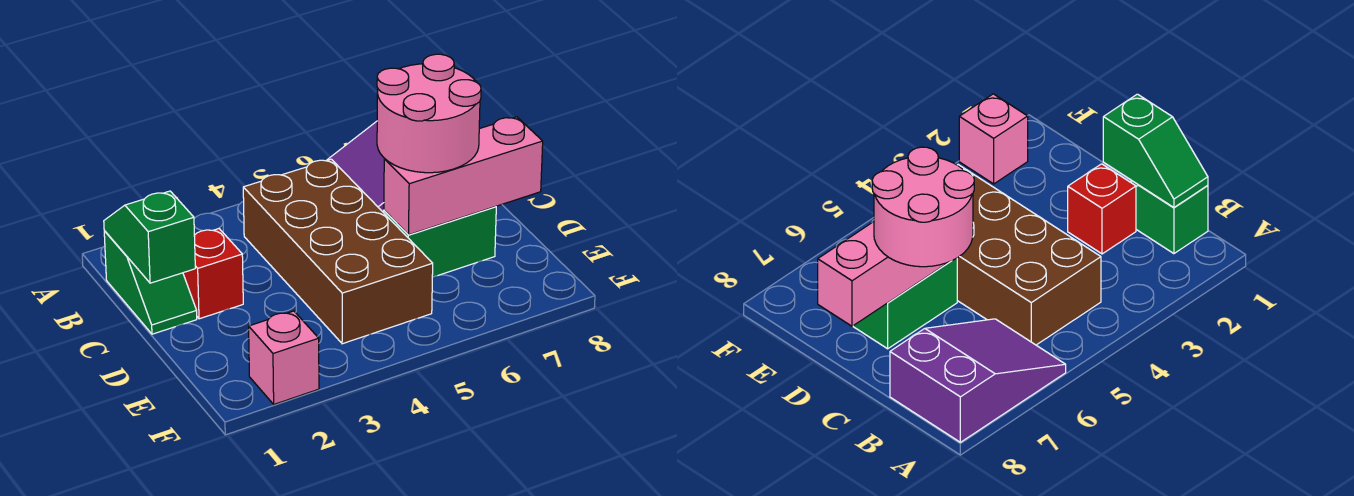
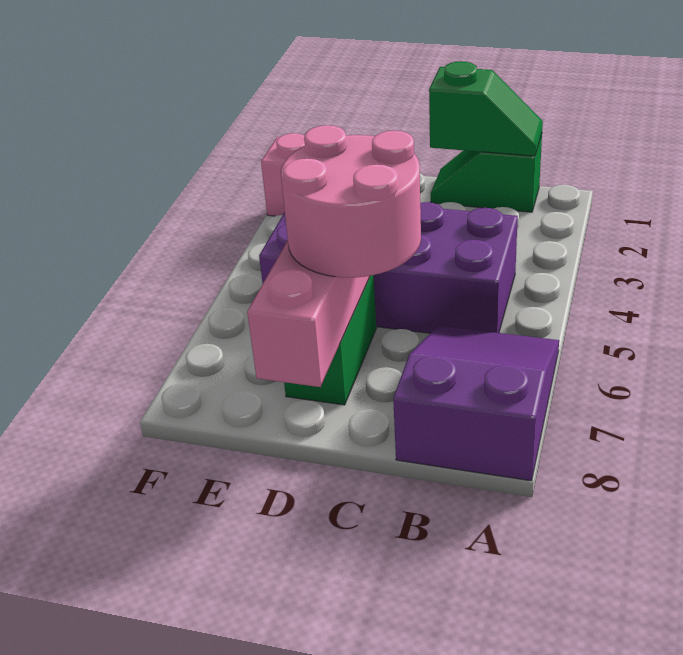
brown 2x4 brick [243,159,433,344] -> purple 2x4 brick [259,202,518,333]
red 1x1 brick [183,229,243,319] -> none

